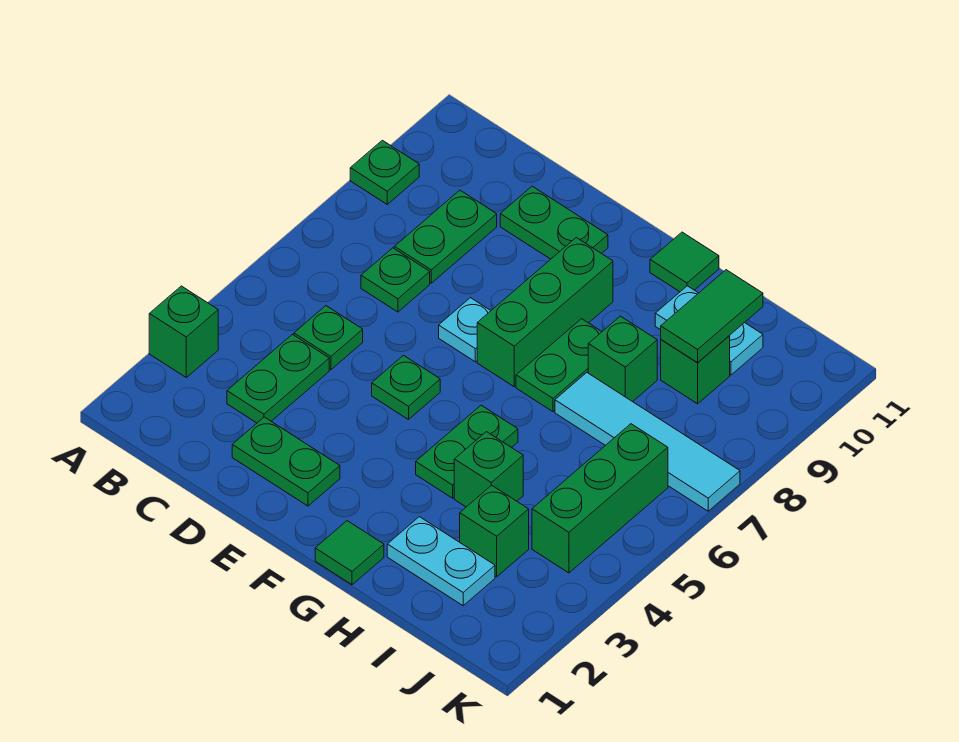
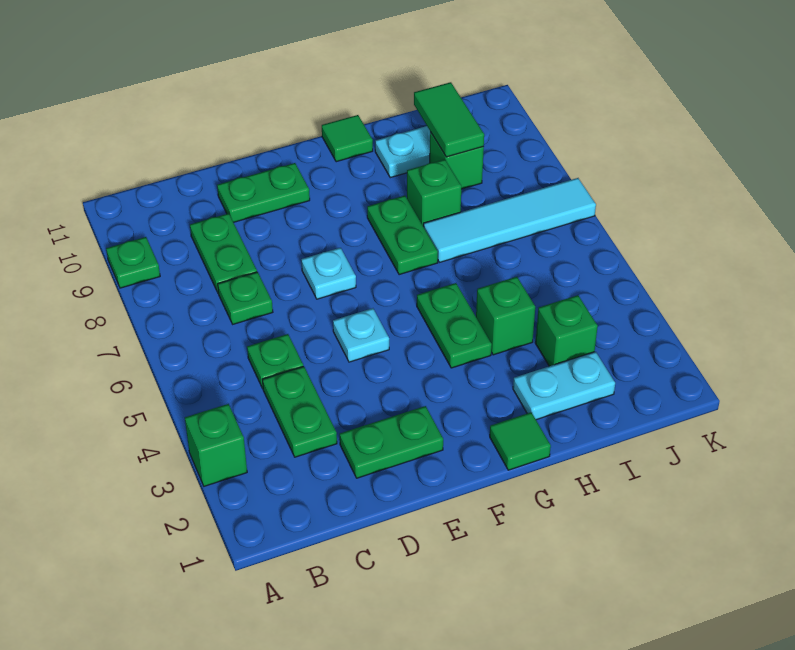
green 1x1 plate [372,356,440,420] -> cyan 1x1 plate [333,308,389,362]
green 1x3 brick [477,238,613,387] -> none
green 1x3 brick [532,424,668,573] -> none

